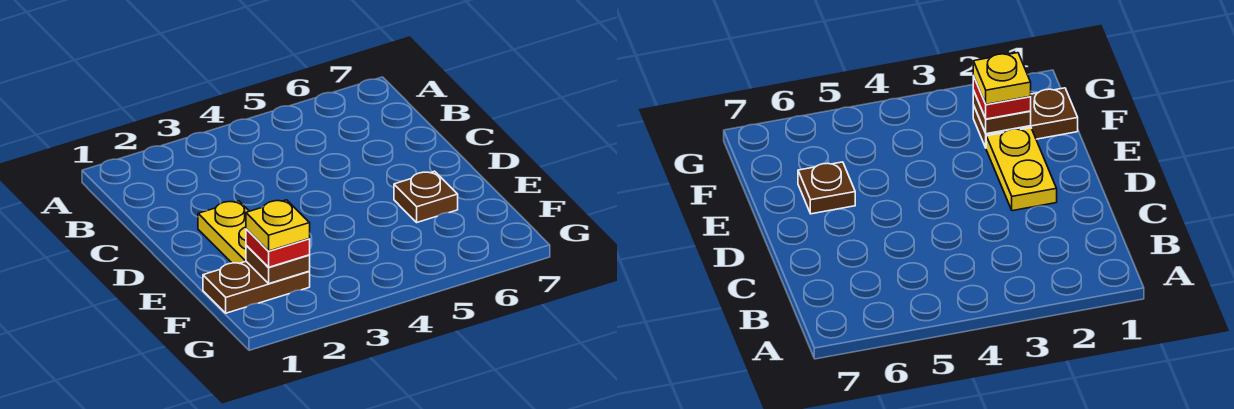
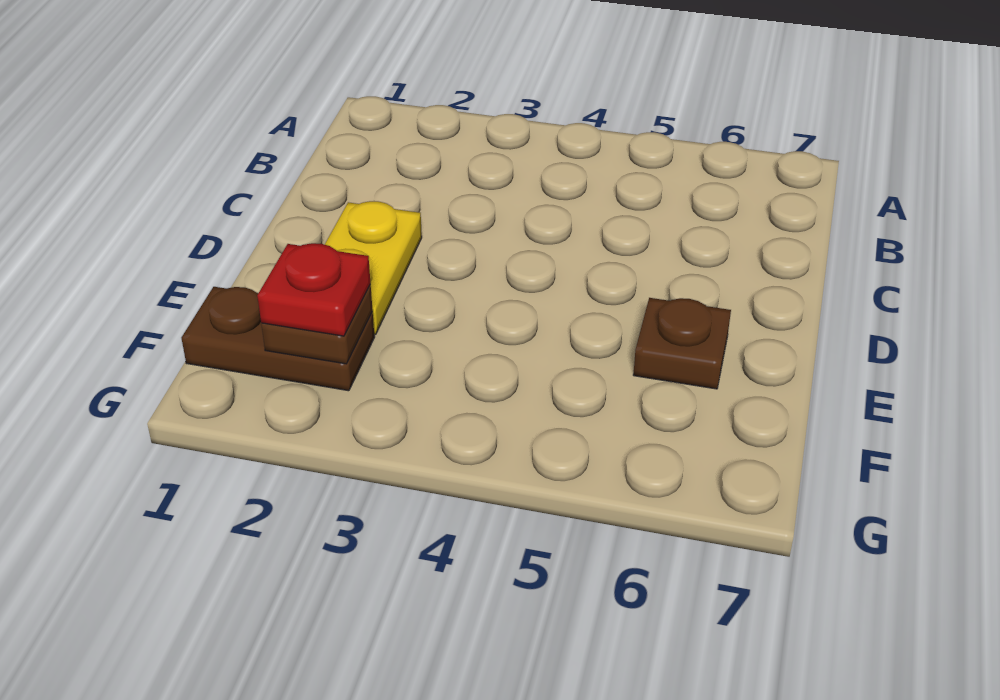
yellow 1x1 plate [246,200,310,251] -> none

